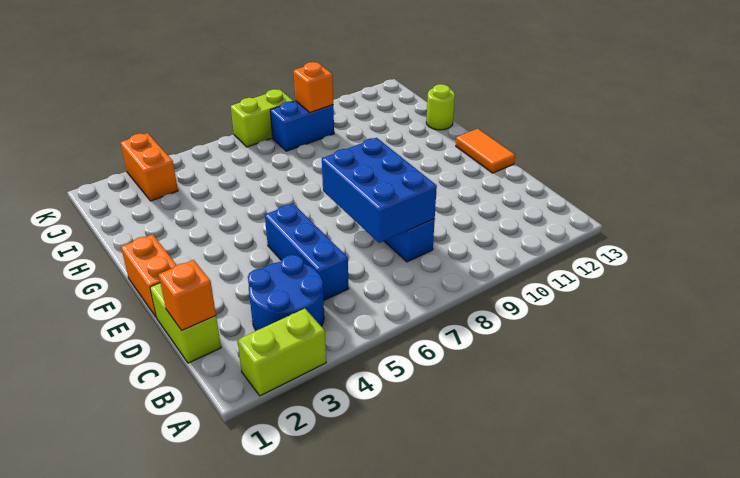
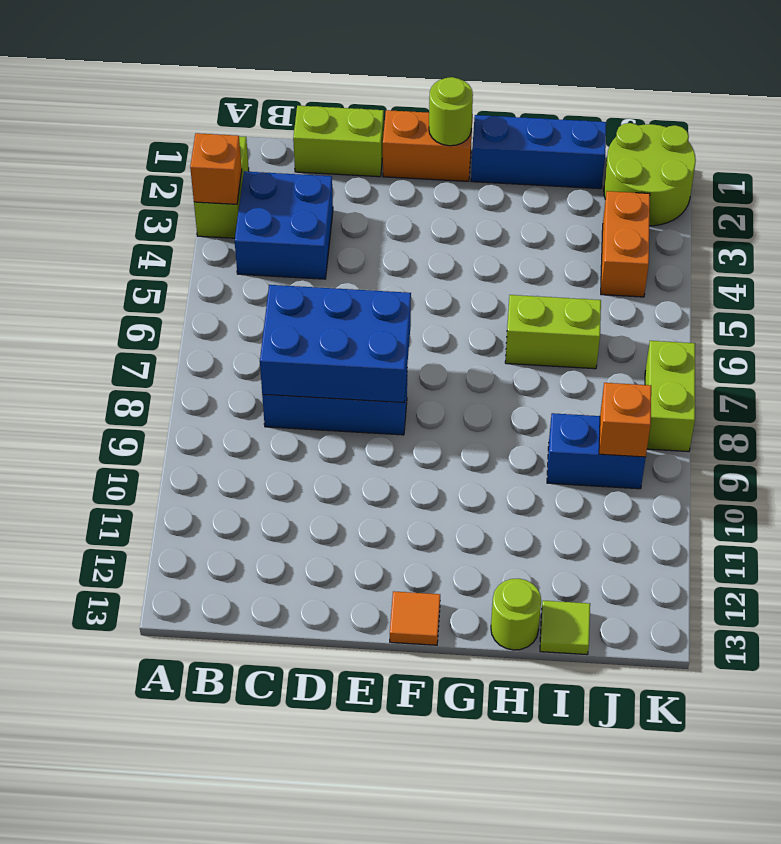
blue 2x2 round brick [248,255,324,330] -> blue 2x2 brick [235,171,333,279]
orange 1x1 brick [159,260,216,331] -> orange 1x1 brick moved to [190,133,242,204]
blue 1x3 brick [265,204,349,301] -> blue 1x3 brick moved to [471,115,606,189]
orange 1x2 tile [456,129,515,173] -> orange 1x1 tile [390,591,440,645]
none -> lime 1x1 round brick [429,77,473,146]
none -> lime 1x2 brick [505,295,601,369]
none -> lime 1x1 tile [540,601,590,655]
none -> lime 2x2 round brick [604,123,696,226]
orange 1x2 brick [120,133,178,201] -> orange 1x2 brick turned to [601,191,650,297]
blue 1x2 brick [270,101,334,151] -> blue 1x2 brick turned to [547,413,646,489]

